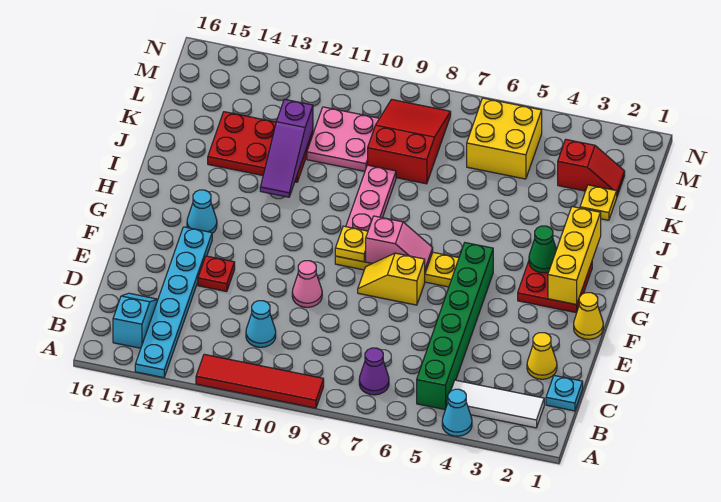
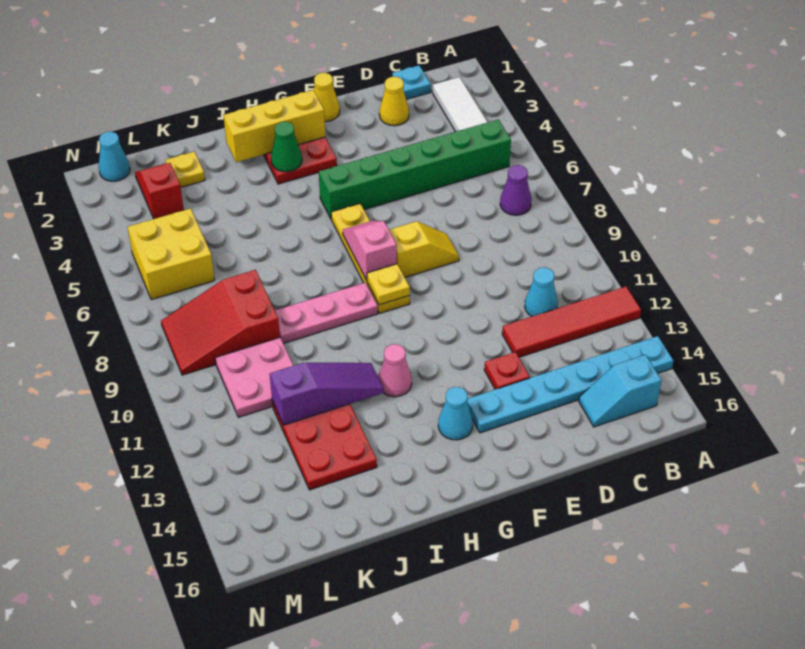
cyan 1x1 cone [442,389,472,436] -> cyan 1x1 cone moved to [99,132,130,181]
red 1x4 tile [196,354,324,408] -> red 1x4 tile turned to [502,287,641,357]
pink 1x1 cone [292,261,322,307] -> pink 1x1 cone moved to [378,344,412,397]
yellow 1x2 slope [358,253,425,305] -> yellow 1x2 slope turned to [389,221,459,277]

